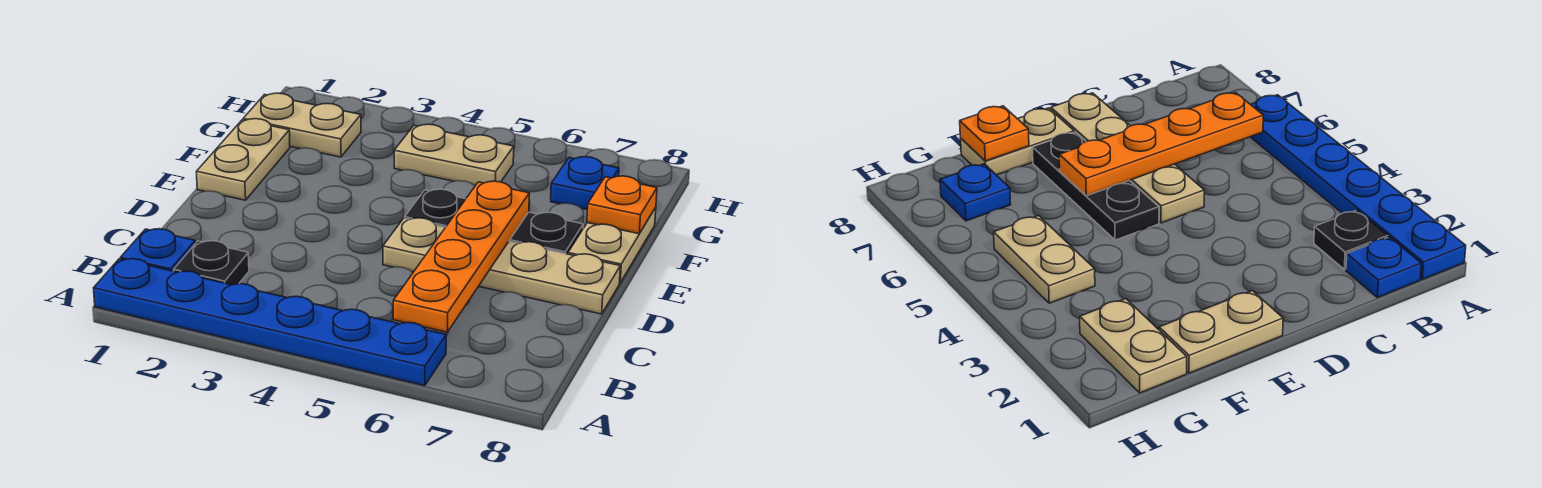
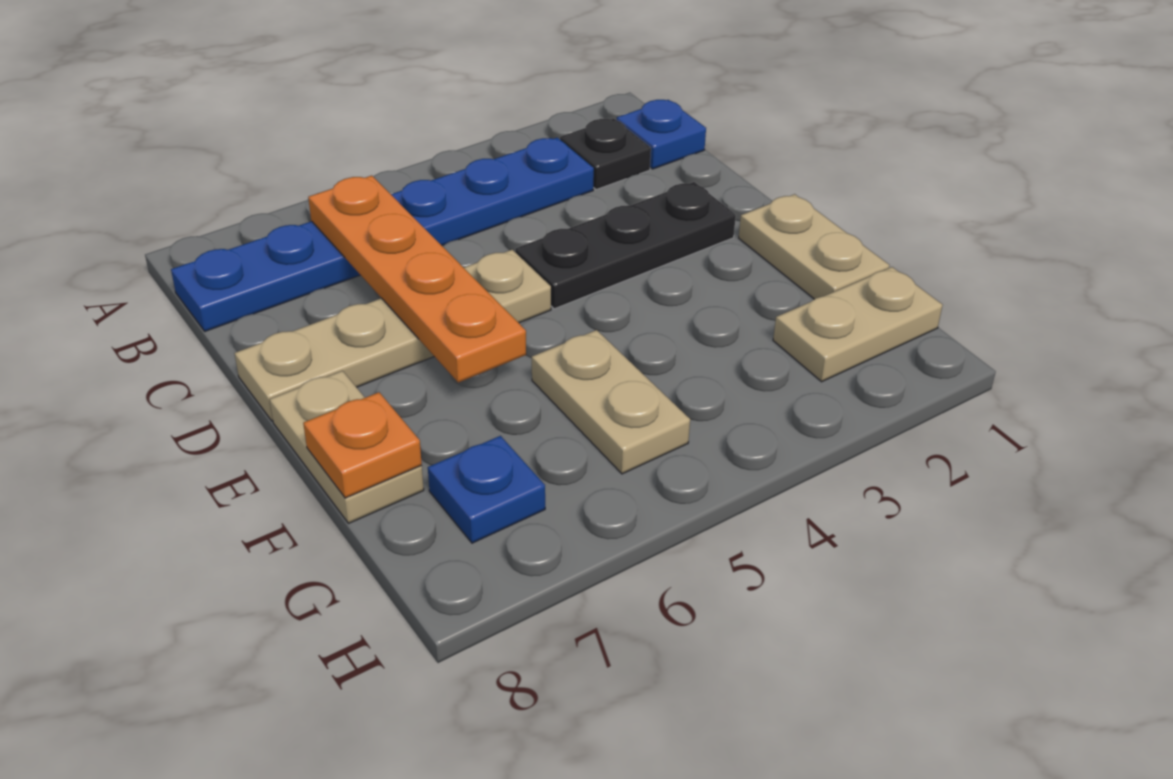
blue 1x6 plate [94,259,446,386] -> blue 1x6 plate moved to [171,138,594,331]
black 1x3 plate [405,189,583,254] -> black 1x3 plate moved to [515,182,736,309]
tan 1x2 plate [394,124,514,186] -> tan 1x2 plate turned to [532,330,690,474]

